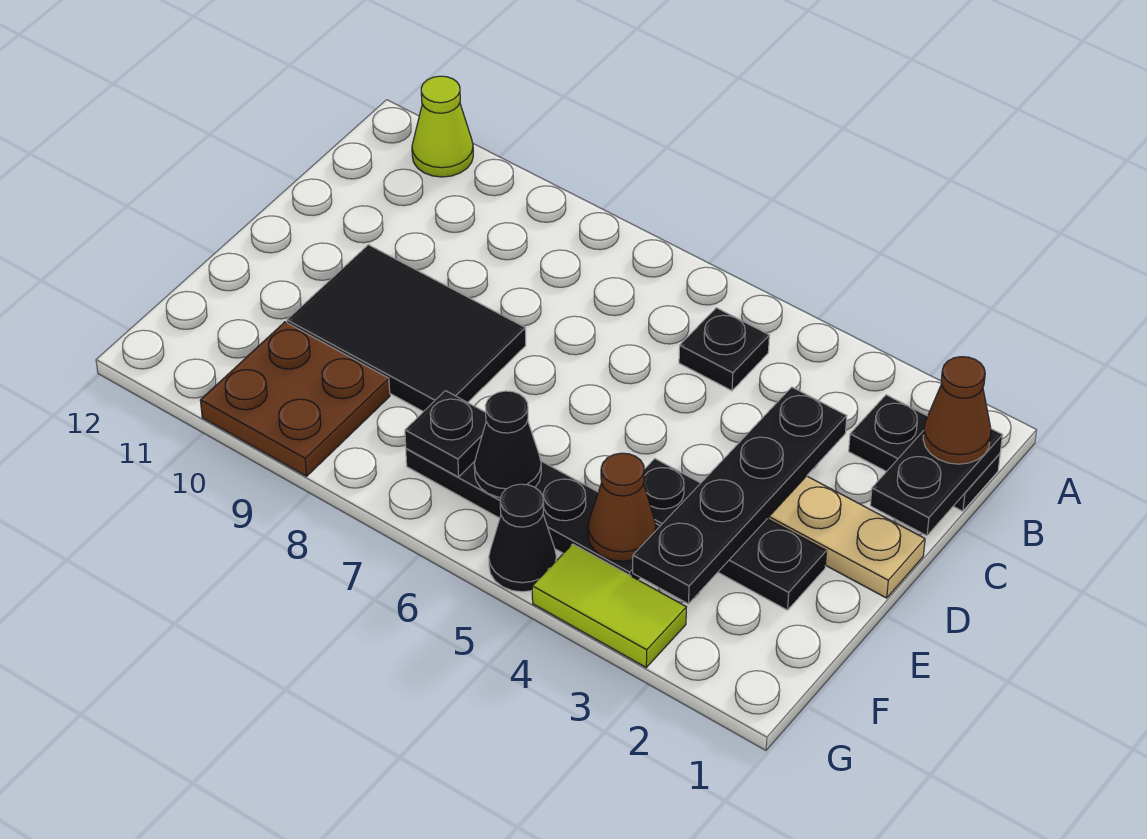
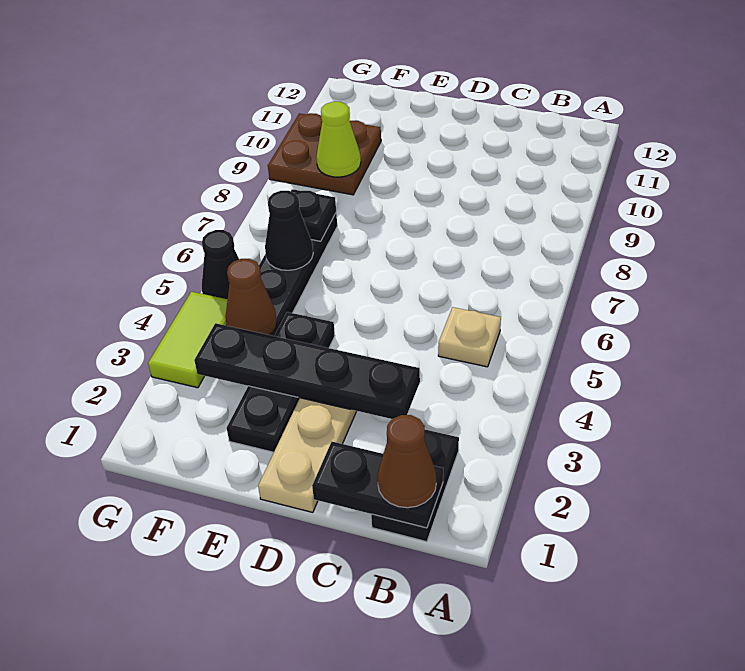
lime 1x1 cone [412,76,473,177] -> lime 1x1 cone moved to [316,102,361,177]
black 1x1 plate [679,308,769,391] -> tan 1x1 plate [438,307,501,367]
black 2x3 tile [287,245,526,412] -> none

